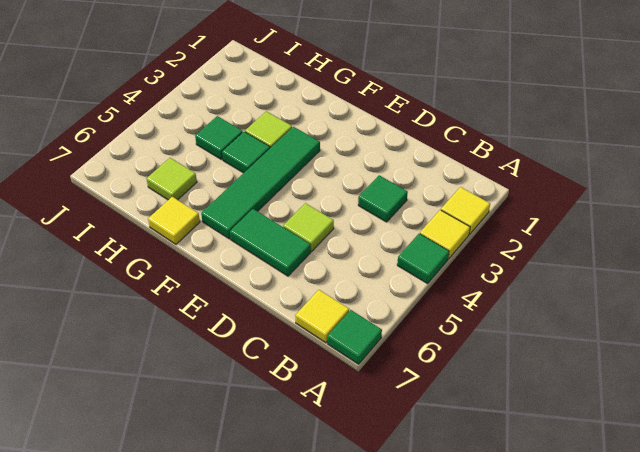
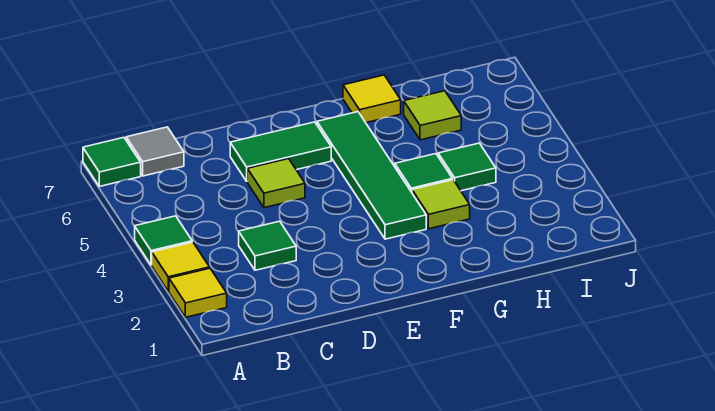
yellow 1x1 tile [295,290,349,343] -> grey 1x1 tile [126,127,184,176]

